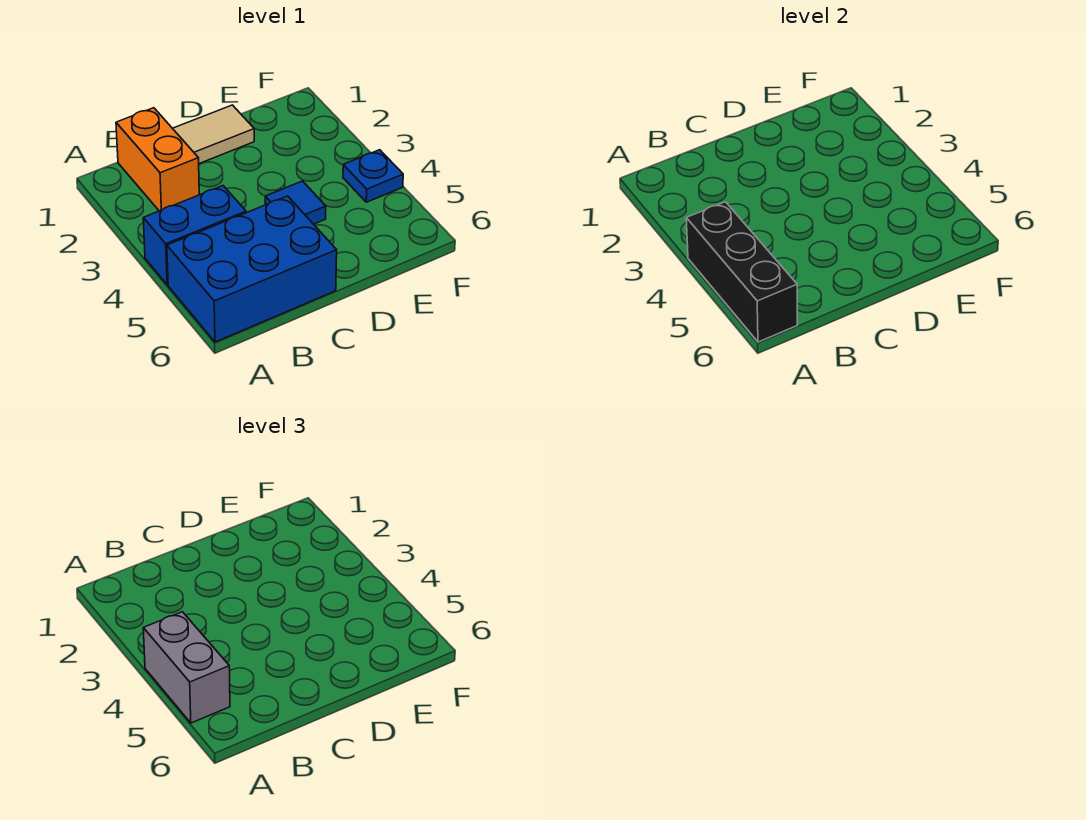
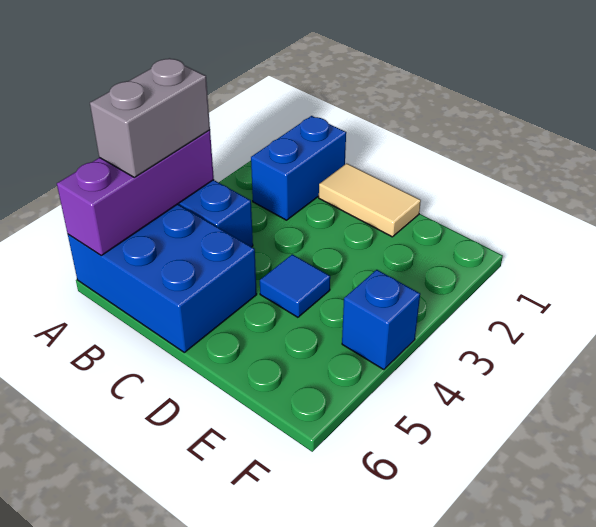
black 1x3 brick [686,202,798,342] -> purple 1x3 brick [57,130,214,255]
orange 1x2 brick [116,108,199,211] -> blue 1x2 brick [251,116,346,220]
blue 1x1 plate [343,150,403,202] -> blue 1x1 brick [342,270,420,370]

